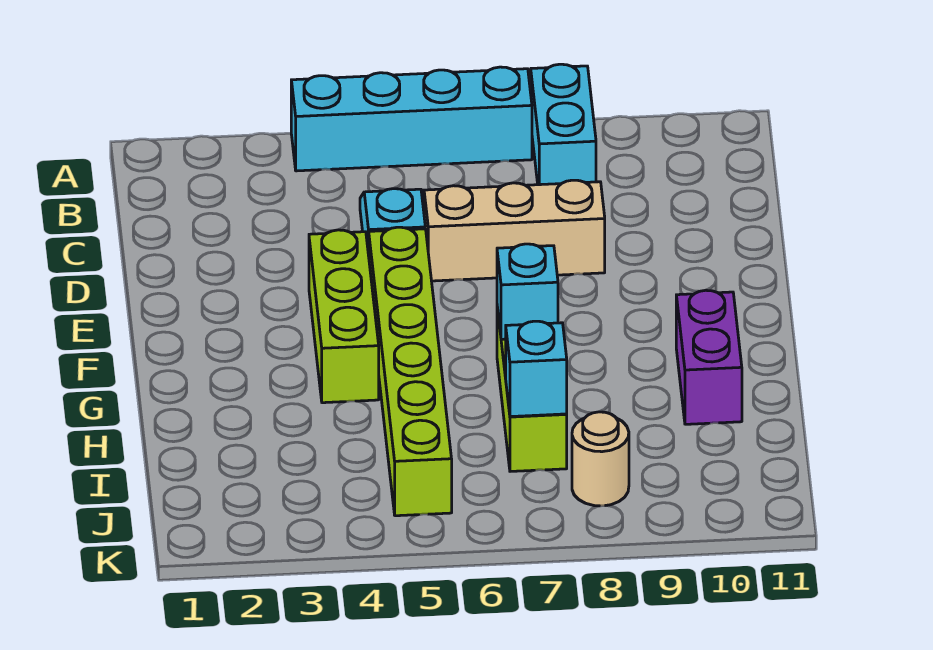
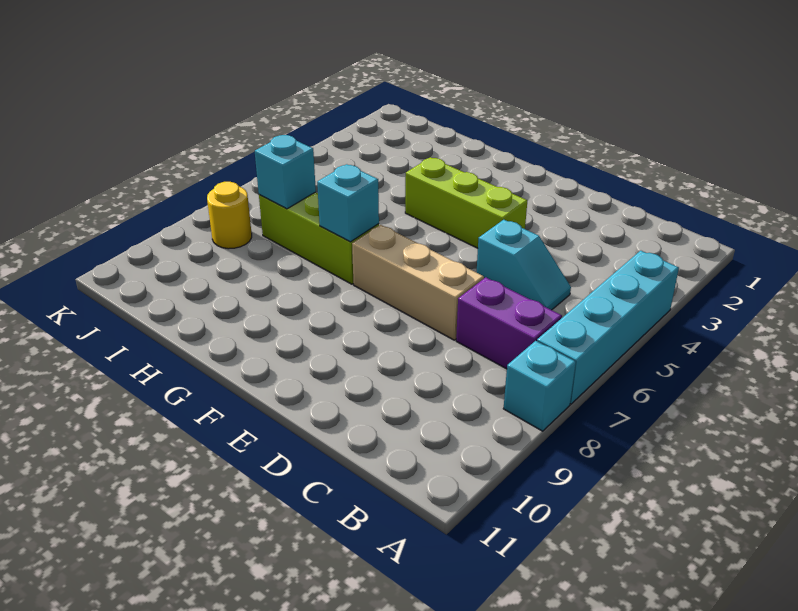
cyan 1x2 brick [531,64,596,185] -> cyan 1x1 brick [503,341,576,431]
tan 1x3 brick [424,180,605,281] -> tan 1x3 brick turned to [352,225,484,340]
lime 1x6 brick [369,227,452,516] -> none
purple 1x2 brick [676,290,742,424] -> purple 1x2 brick moved to [456,277,562,369]
tan 1x1 round brick [572,412,629,506] -> yellow 1x1 round brick [207,182,252,249]

